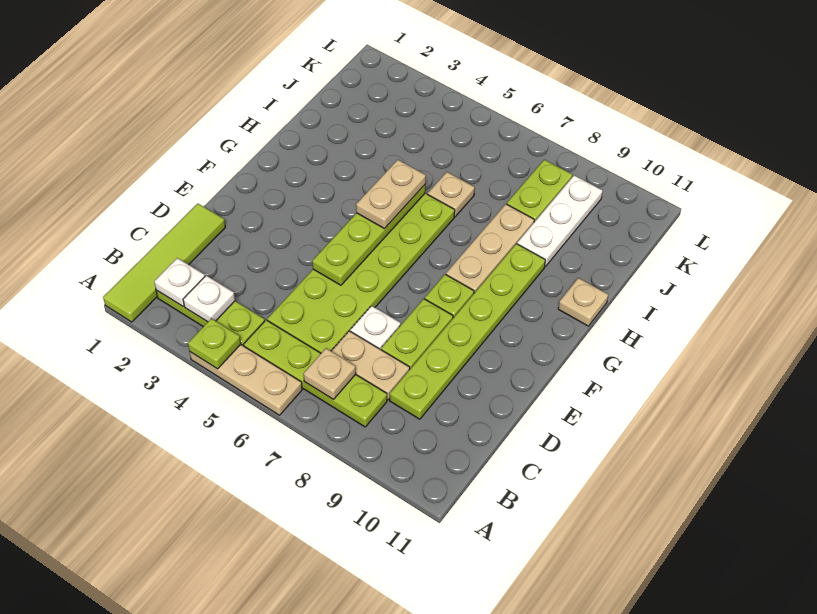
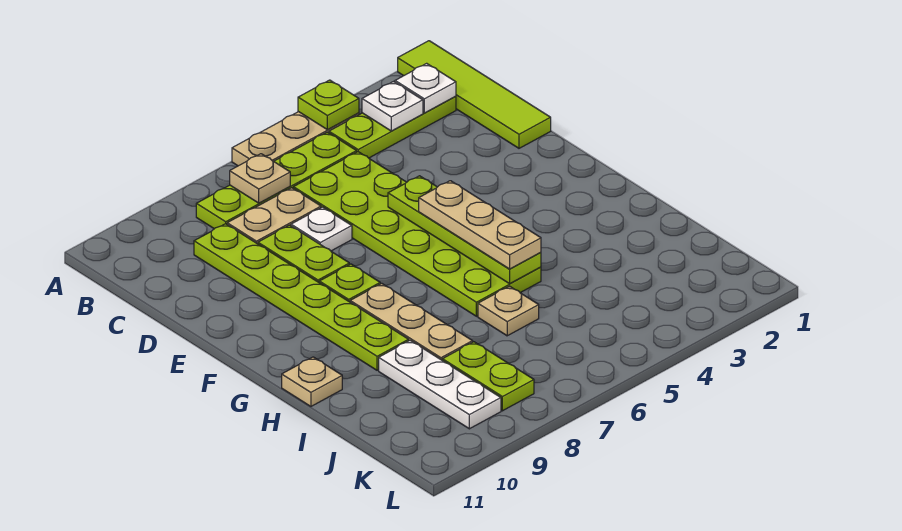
tan 1x2 plate [356,160,426,229] -> tan 1x3 plate [419,181,541,269]

